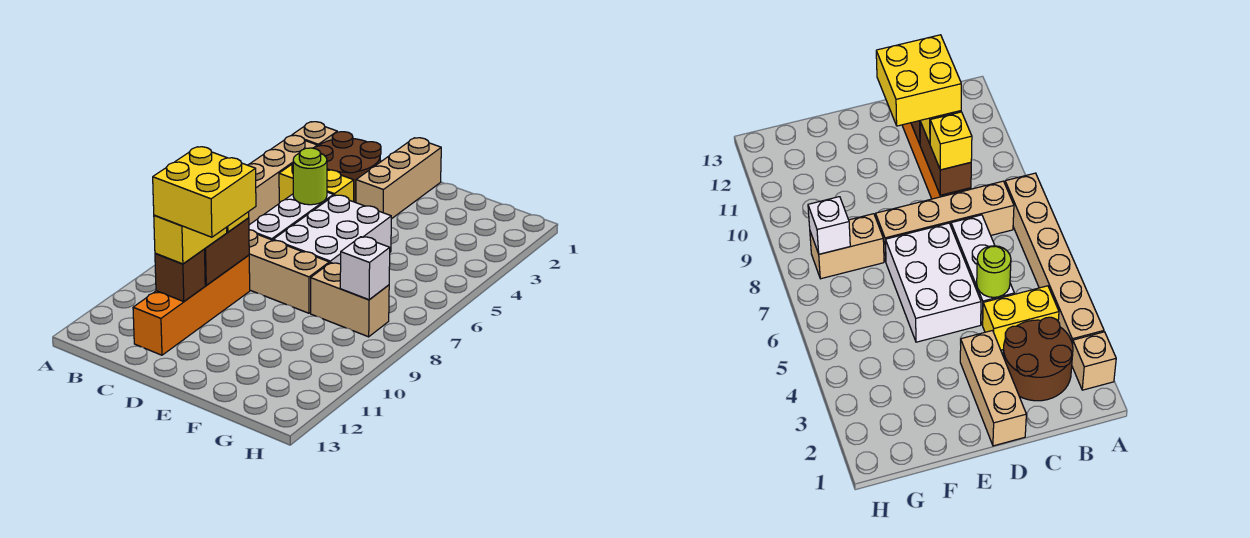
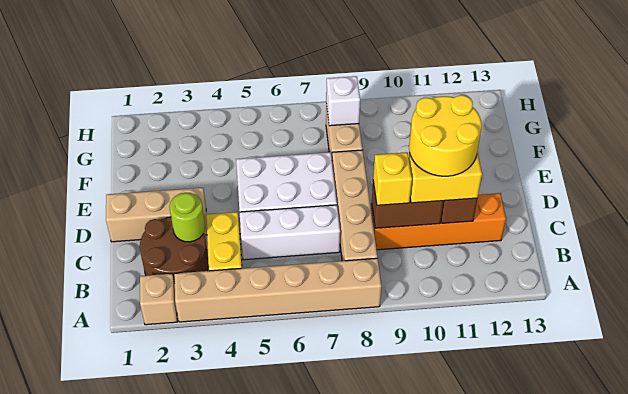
lime 1x1 round brick [293,148,327,205] -> lime 1x1 round brick moved to [169,193,205,242]
yellow 2x2 brick [153,147,256,237] -> yellow 2x2 round brick [409,95,482,176]

